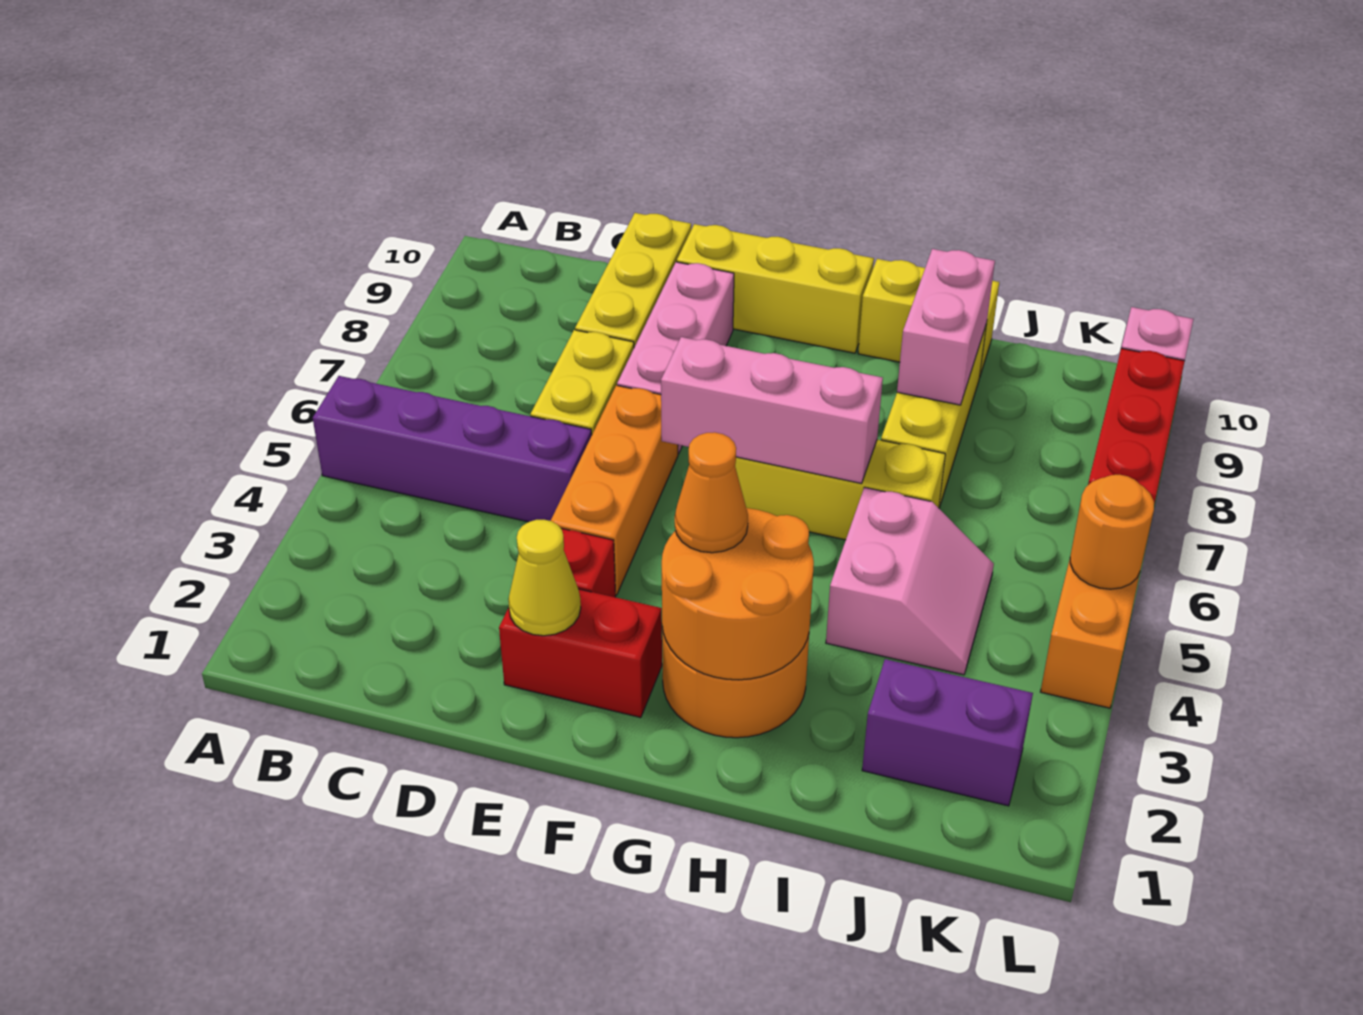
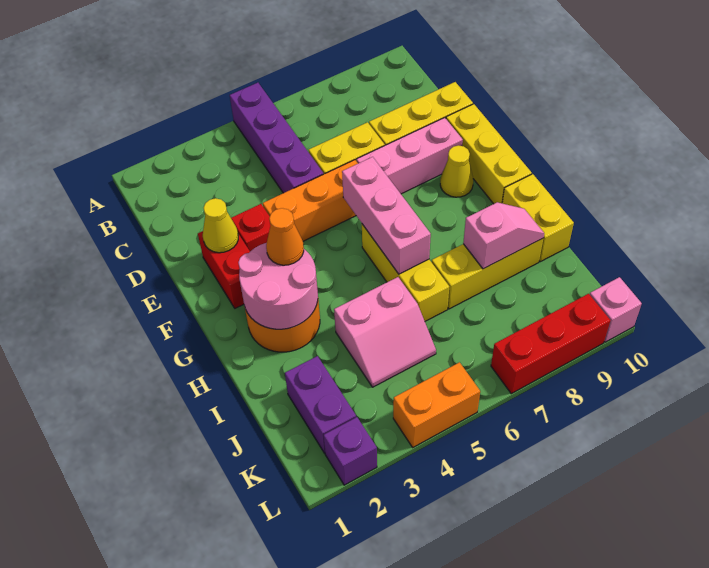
none -> yellow 1x1 cone [440,145,473,197]
orange 2x2 round brick [662,508,814,680] -> pink 2x2 round brick [238,243,318,329]
pink 1x2 brick [897,249,995,405] -> pink 1x2 slope [463,202,544,269]
none -> purple 1x1 brick [324,417,377,485]
orange 1x1 round brick [1070,475,1154,589] -> none

